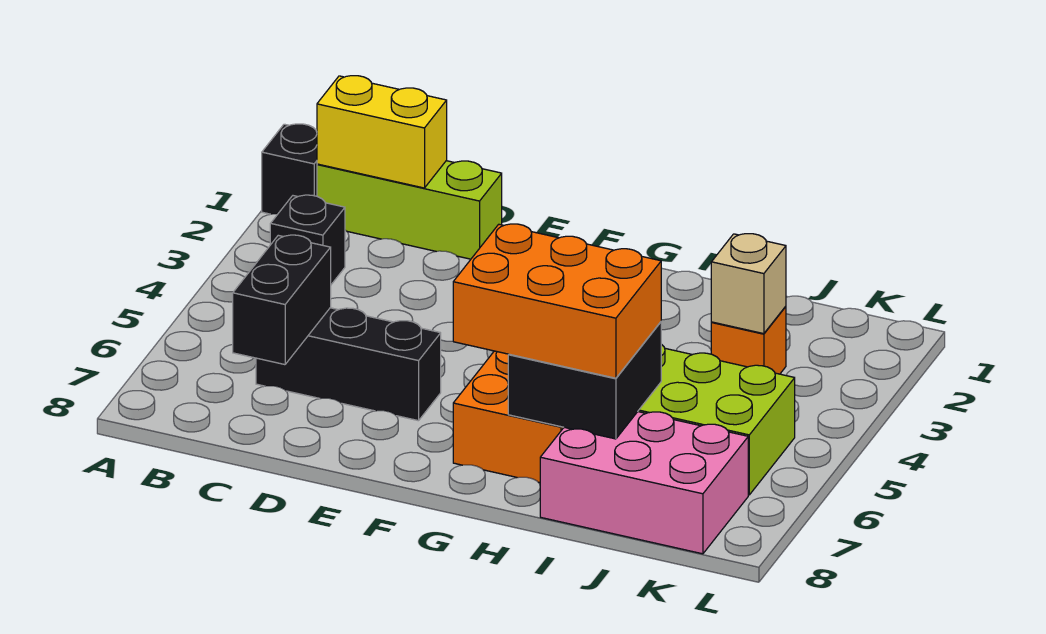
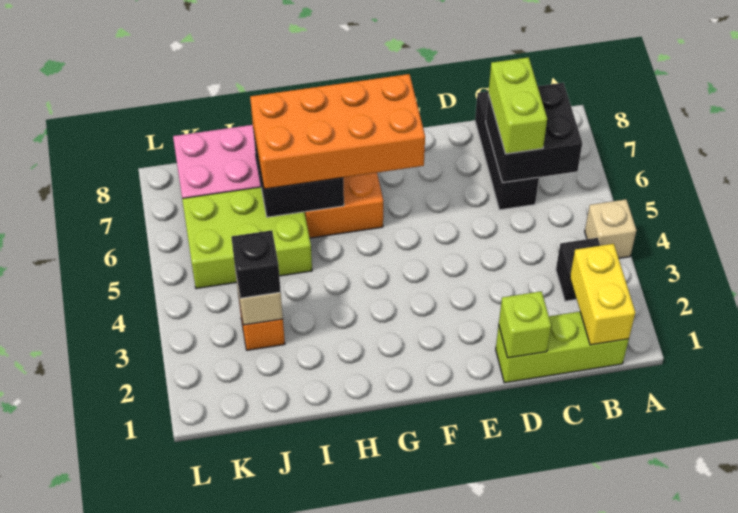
black 1x1 brick [262,124,317,214] -> black 1x1 brick moved to [231,230,281,298]
none -> tan 1x1 brick [585,199,636,258]
yellow 1x2 brick [317,76,447,188] -> yellow 1x2 brick turned to [570,244,635,345]
black 1x3 brick [256,308,441,421] -> black 1x3 brick turned to [475,91,539,210]
black 1x2 brick [233,235,331,365] -> black 2x2 brick [486,83,582,183]
none -> lime 1x2 brick [488,57,547,154]
none -> lime 1x1 brick [499,291,551,358]
orange 2x3 brick [453,224,661,378] -> orange 2x4 brick [250,74,425,189]

